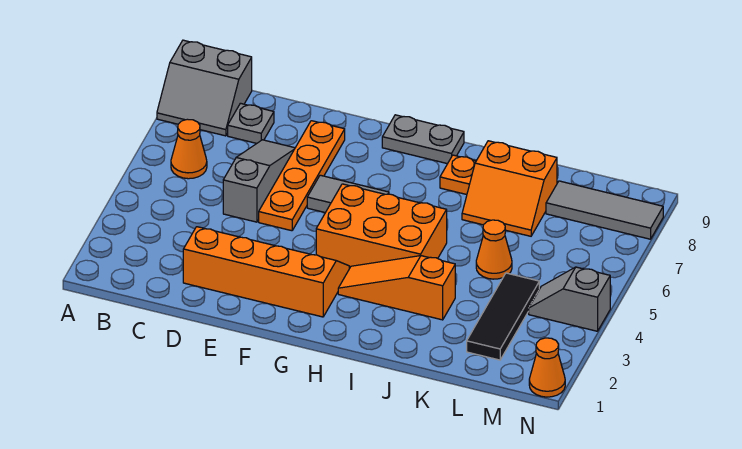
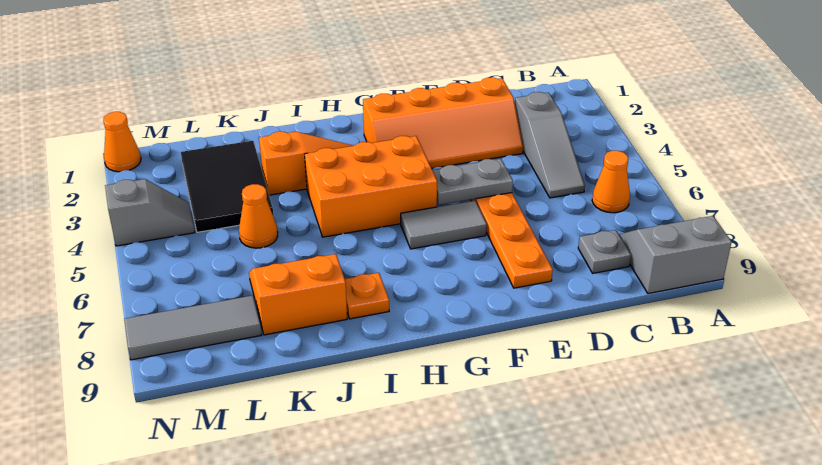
grey 1x3 slope [223,140,295,222] -> grey 1x3 slope moved to [515,92,585,198]
grey 1x2 plate [382,115,464,164] -> grey 1x2 plate moved to [432,159,513,205]
black 1x3 tile [467,273,539,360] -> black 2x3 tile [181,141,274,232]

